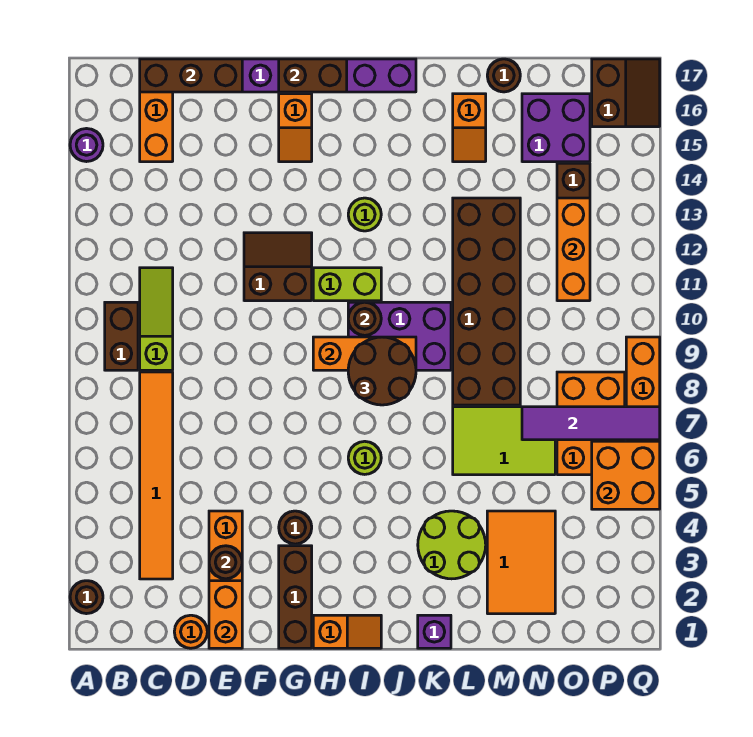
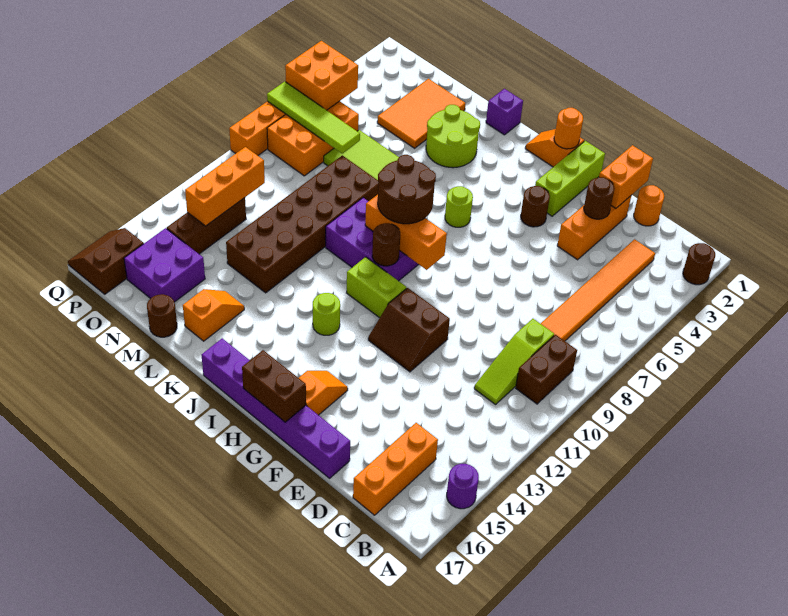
brown 1x3 brick [140,59,242,92] -> none
brown 1x3 brick [279,546,312,648] -> lime 1x3 brick [535,141,605,216]
none -> orange 1x1 round brick [554,108,583,149]
purple 1x4 tile [522,407,660,440] -> lime 1x4 tile [267,82,360,153]

